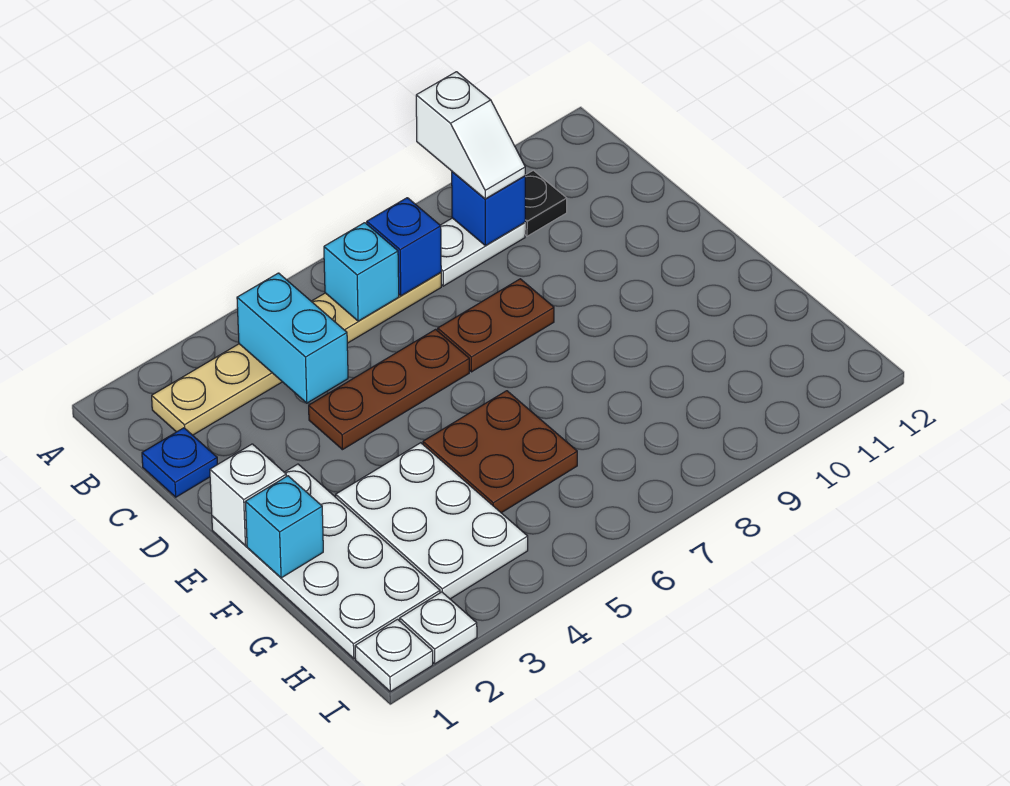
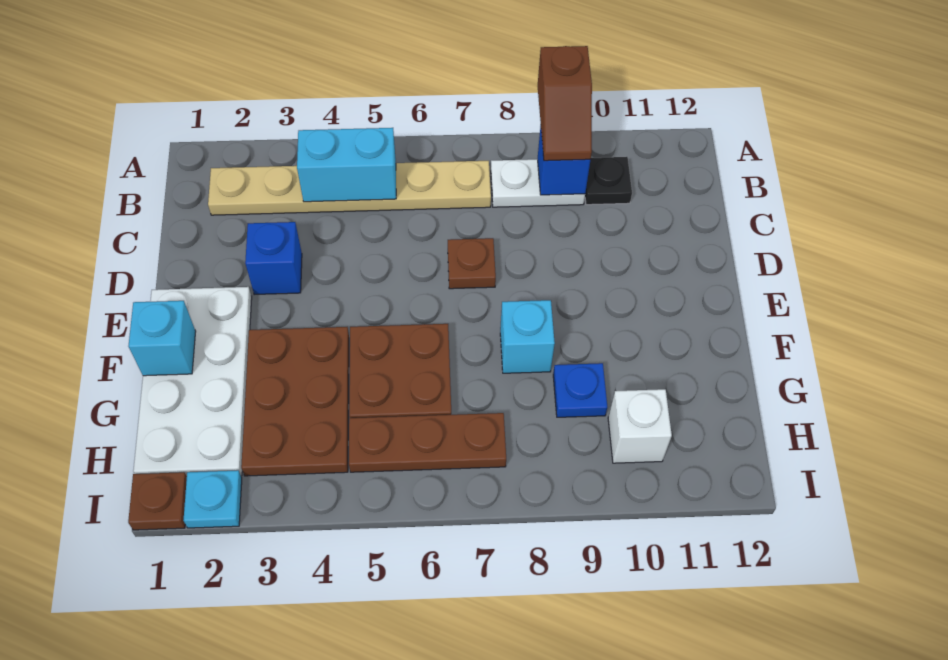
white 1x2 slope [416,72,525,199] -> brown 1x2 slope [538,46,592,161]
cyan 1x2 brick [237,273,348,403] -> cyan 1x2 brick turned to [297,128,396,202]
cyan 1x1 brick [324,223,399,321] -> cyan 1x1 brick moved to [500,300,555,373]
blue 1x1 brick [367,198,441,296] -> blue 1x1 brick moved to [245,222,302,295]
blue 1x1 plate [142,428,217,497] -> blue 1x1 plate moved to [553,363,607,417]
brown 1x3 plate [309,329,469,450] -> brown 1x3 plate moved to [349,413,506,472]
brown 1x2 plate [438,279,554,372] -> brown 1x1 plate [448,238,496,289]
white 1x1 brick [210,444,286,546] -> white 1x1 brick moved to [608,389,672,463]
white 2x3 plate [336,443,528,599] -> brown 2x3 plate [241,327,349,476]
white 1x1 plate [355,619,433,692] -> brown 1x1 plate [128,472,187,530]
white 1x1 plate [400,592,477,664] -> cyan 1x1 plate [183,470,242,528]

